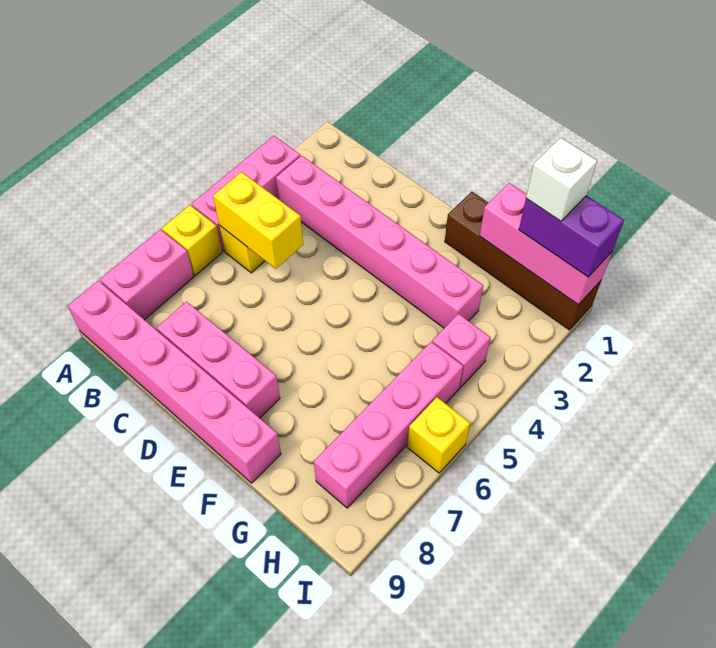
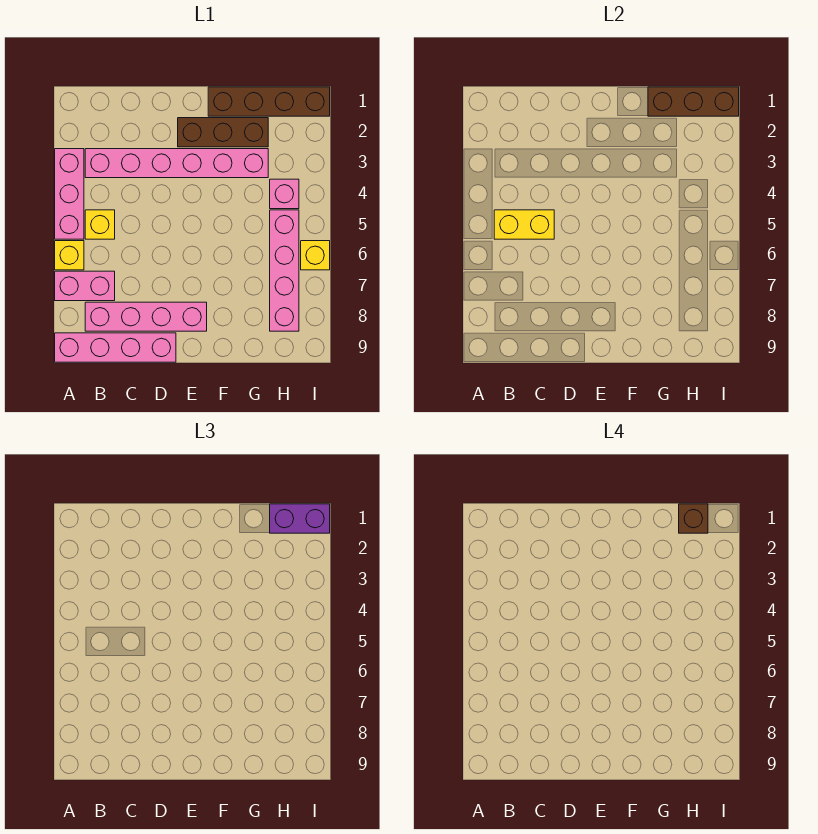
pink 1x2 brick [100,229,194,320] -> pink 1x2 brick turned to [55,271,115,301]
pink 1x6 brick [68,281,281,483] -> pink 1x4 brick [55,333,176,362]
pink 1x3 brick [157,302,280,418] -> pink 1x4 brick [85,302,207,331]
none -> brown 1x3 brick [178,118,268,147]
pink 1x3 brick [480,183,612,305] -> brown 1x3 brick [648,87,739,116]
white 1x1 brick [526,138,597,221] -> brown 1x1 brick [679,504,708,533]

